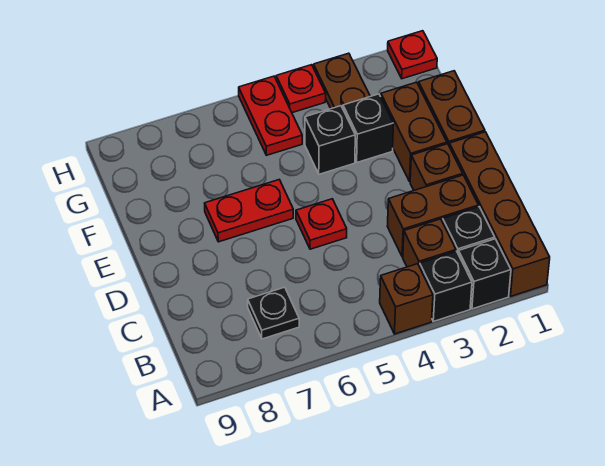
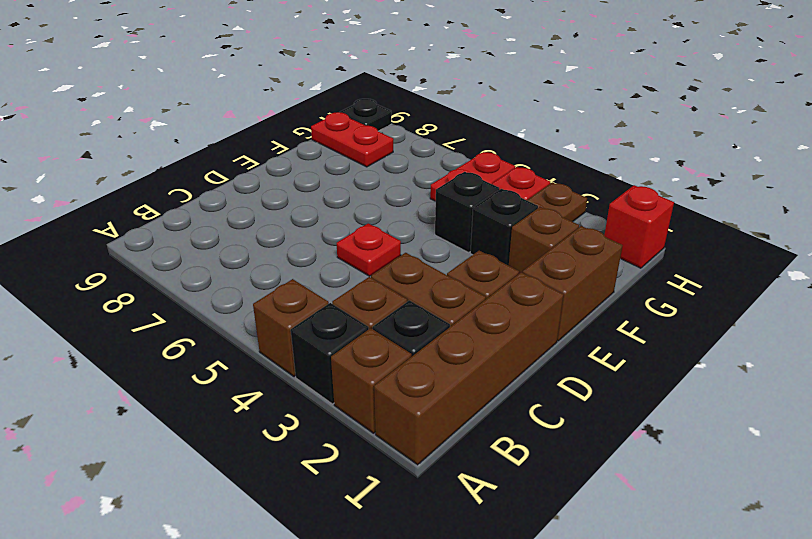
black 1x1 brick [458,239,511,309] -> brown 1x1 brick [331,328,412,433]
black 1x1 plate [248,287,299,339] -> black 1x1 plate moved to [340,99,392,131]
brown 1x2 brick [381,82,447,182] -> brown 1x1 brick [509,207,579,273]
red 1x2 plate [205,180,293,242] -> red 1x2 plate moved to [311,112,393,167]
red 1x1 plate [388,31,437,79] -> red 1x1 brick [604,185,674,268]

